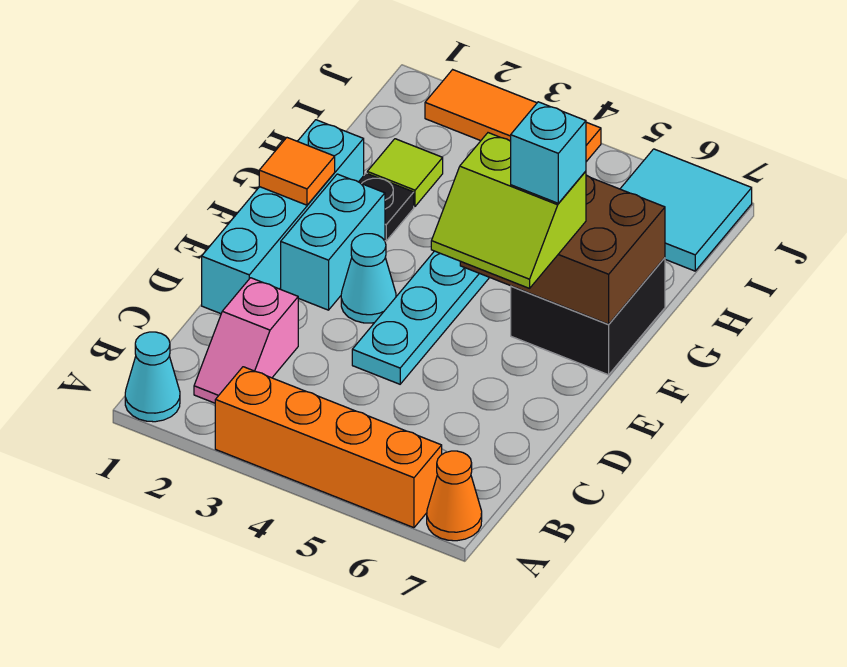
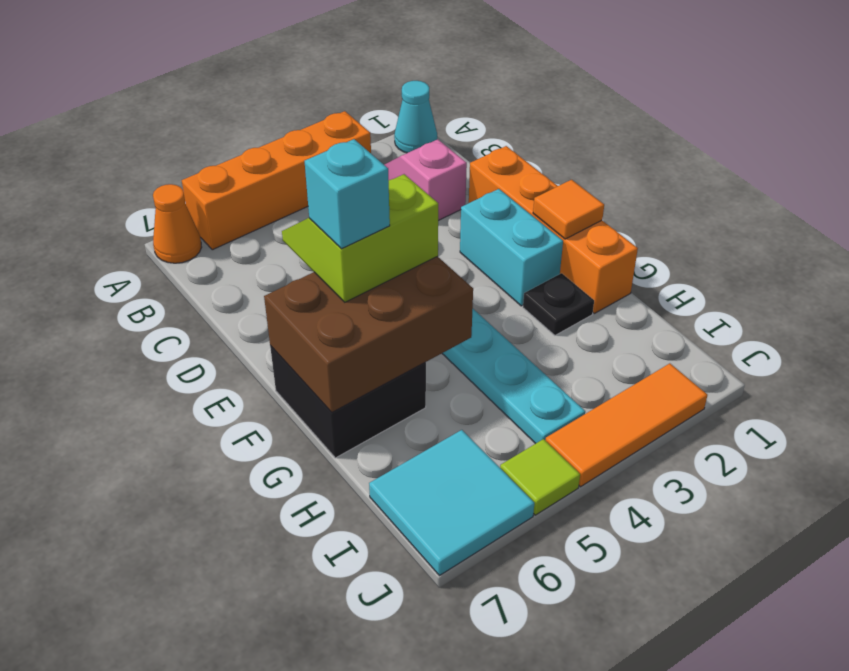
cyan 1x4 brick [202,120,364,314] -> orange 1x4 brick [469,146,638,313]
cyan 1x1 cone [341,234,396,323] -> none
lime 1x1 tile [367,139,443,206] -> lime 1x1 tile moved to [500,439,580,515]

